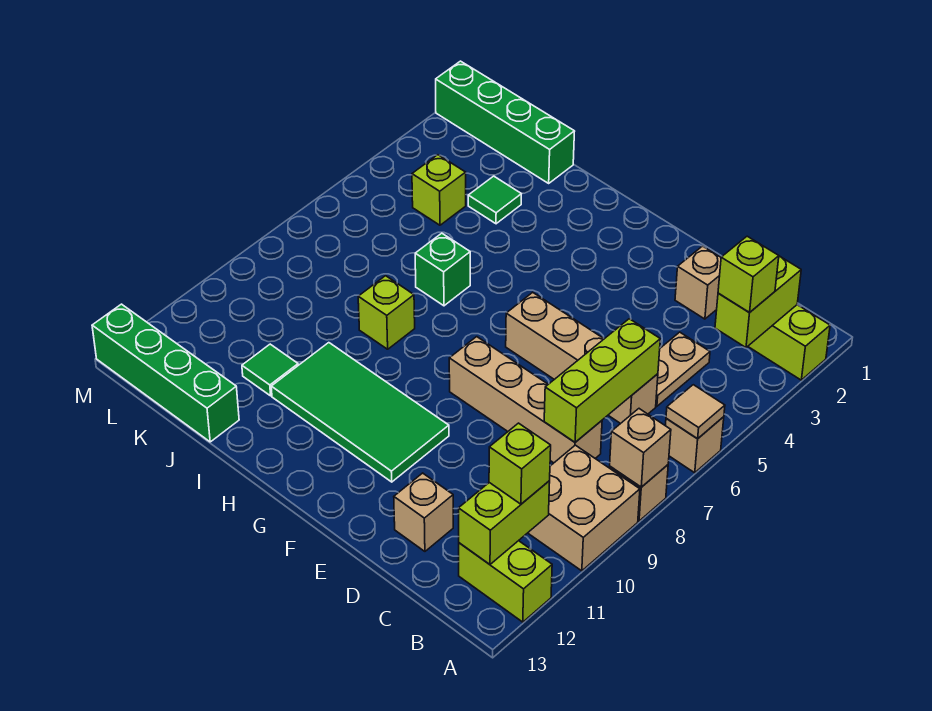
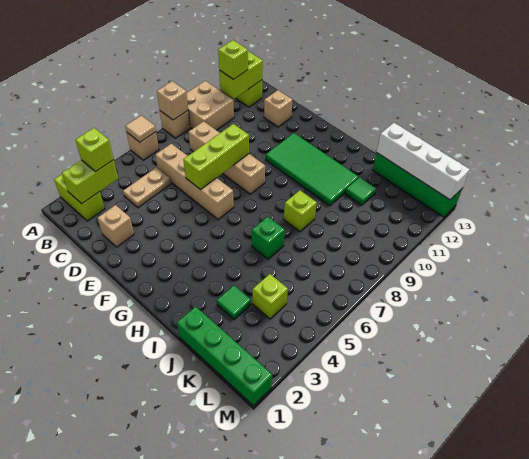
lime 1x3 brick [544,319,660,442] -> lime 1x3 brick moved to [183,124,249,190]
none -> white 1x4 brick [377,123,470,200]

